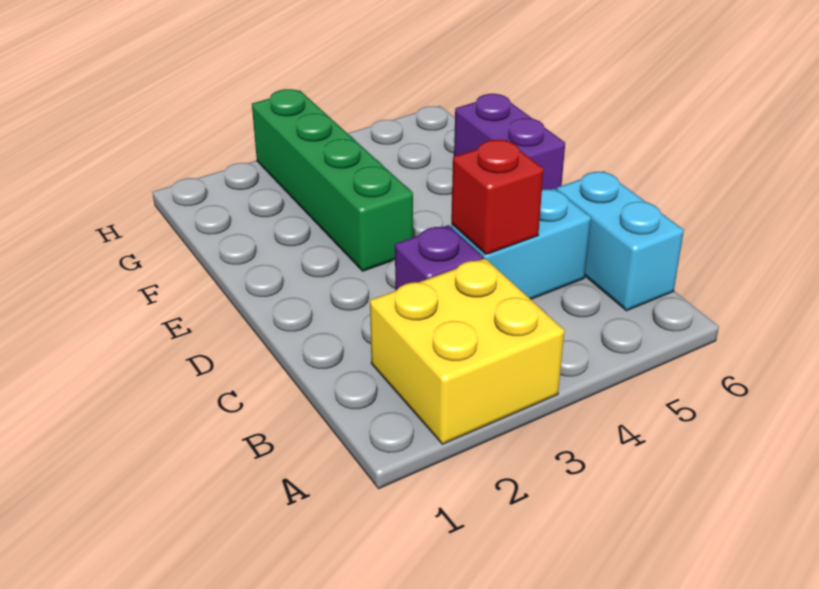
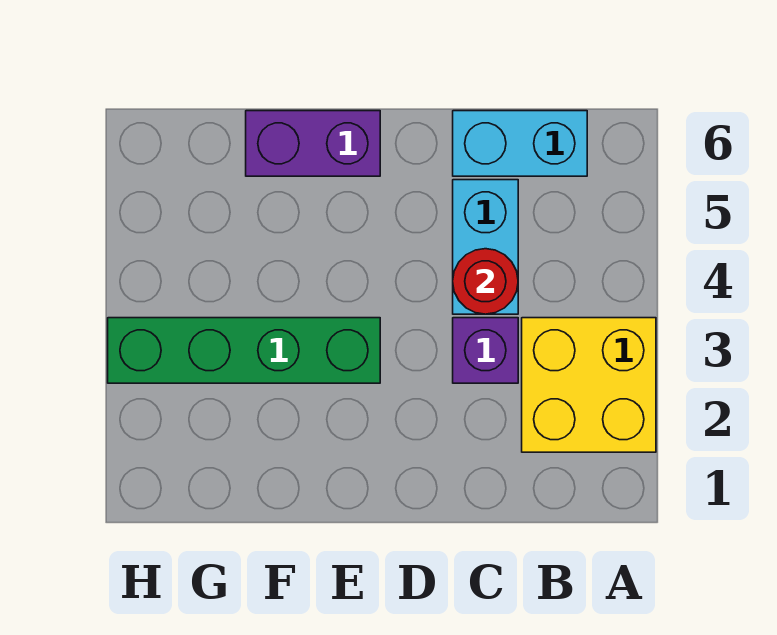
red 1x1 brick [451,140,544,255] -> red 1x1 round brick [453,249,518,314]

